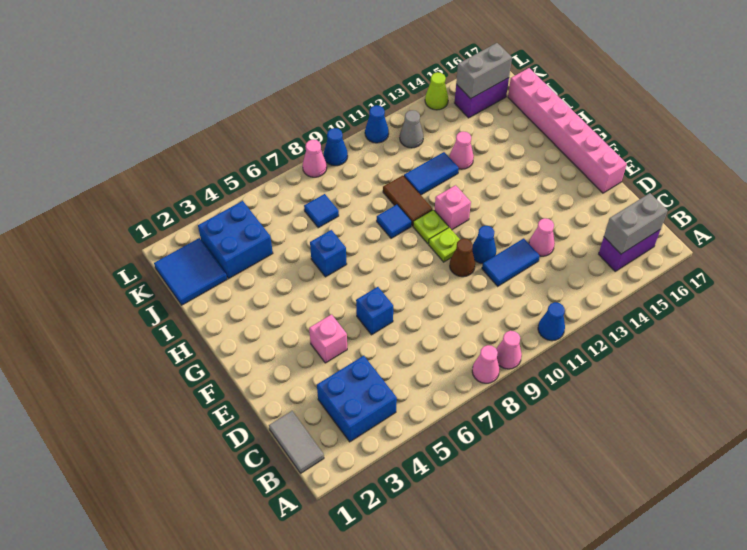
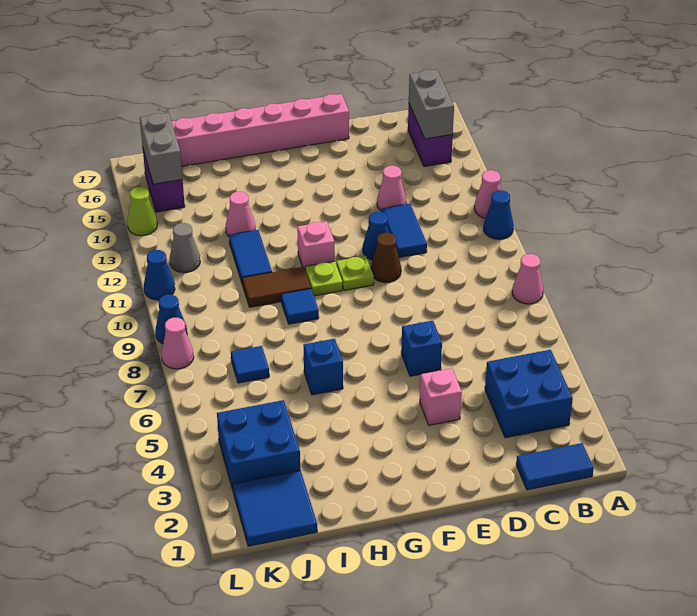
pink 1x1 cone [496,331,522,369] -> pink 1x1 cone moved to [474,170,501,218]
grey 1x2 tile [269,411,324,473] -> blue 1x2 tile [516,443,594,490]

